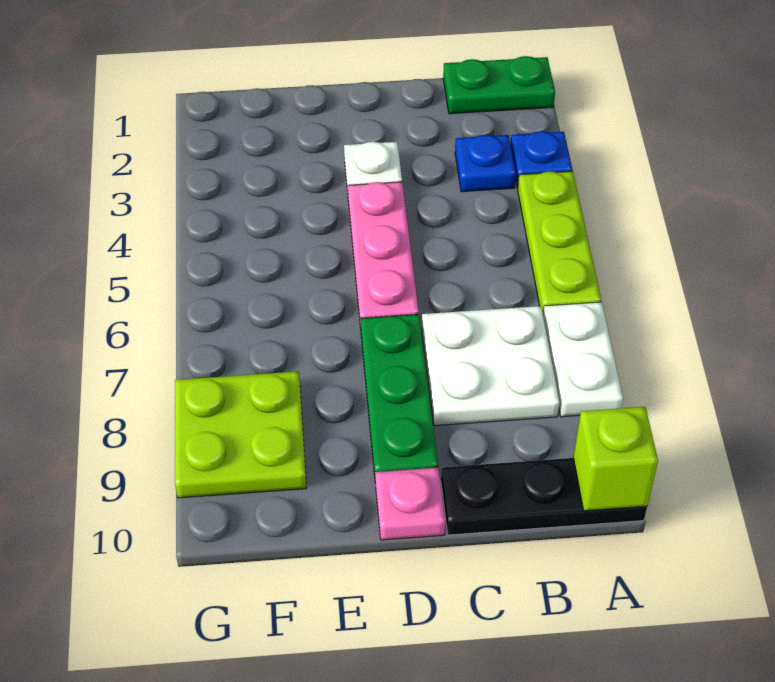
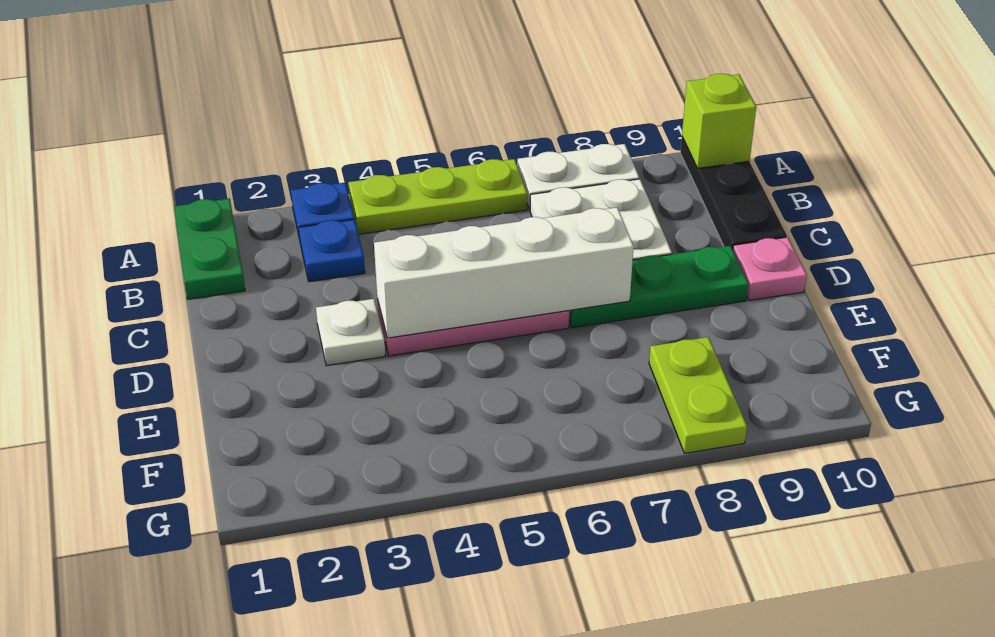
none -> white 1x4 brick [374,207,634,338]
lime 2x2 plate [175,371,306,498] -> lime 1x2 plate [649,337,747,453]

